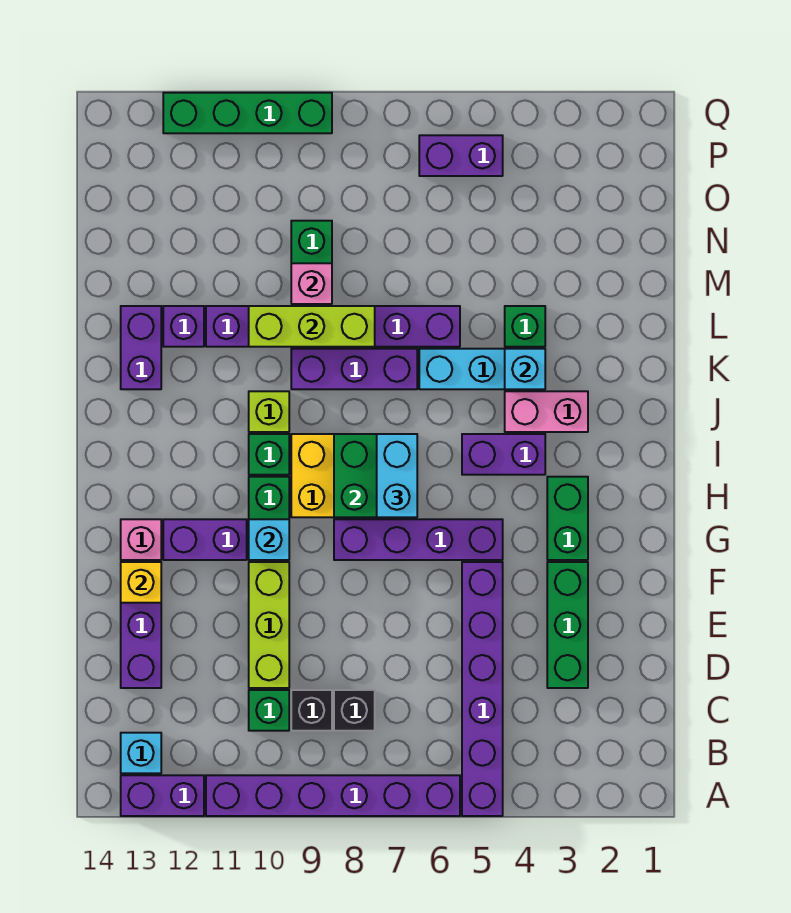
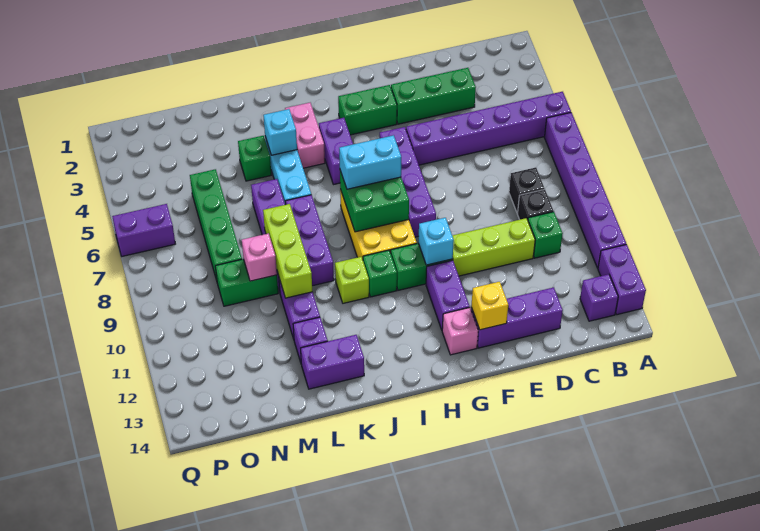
cyan 1x1 brick [121,733,161,773] -> purple 1x1 brick [580,274,618,321]
purple 1x2 brick [419,135,503,176] -> purple 1x2 brick turned to [112,204,175,256]
green 1x4 brick [163,93,332,133] -> green 1x4 brick moved to [190,169,242,280]

